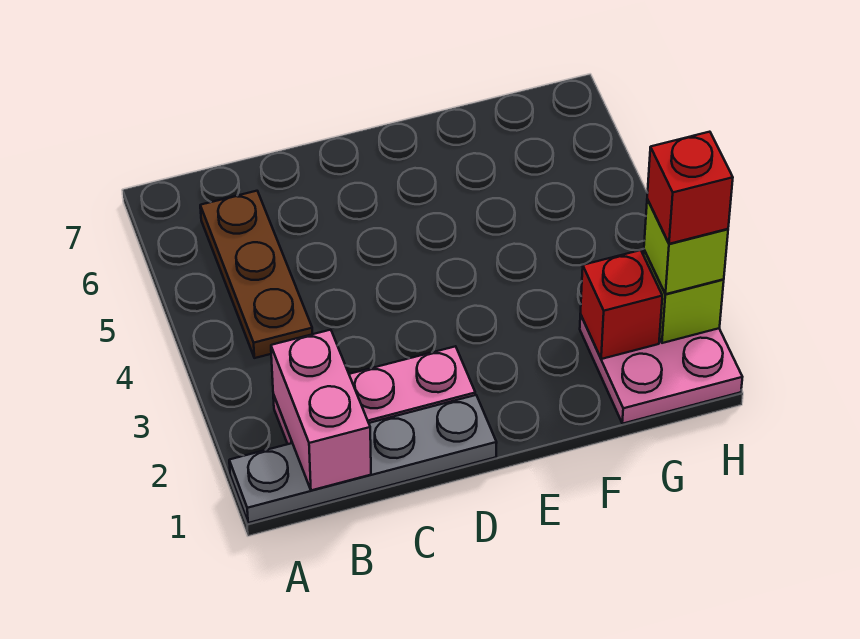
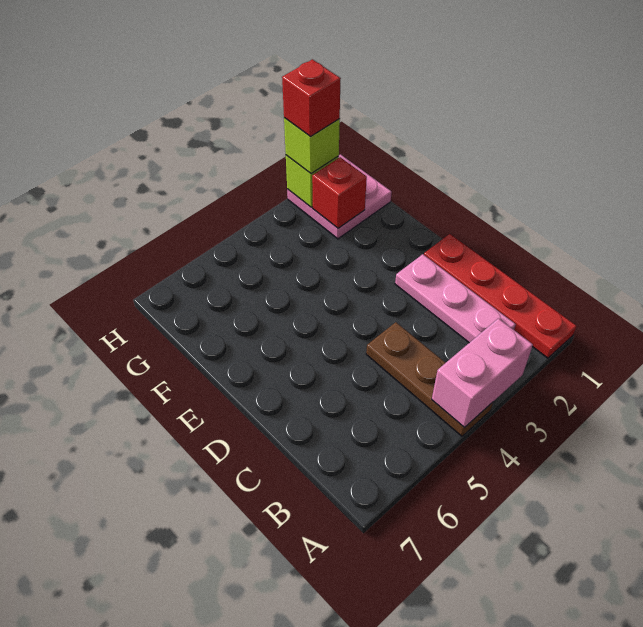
grey 1x4 plate [229,395,497,523] -> red 1x4 plate [424,234,577,358]
pink 1x2 brick [271,330,371,490] -> pink 1x2 brick moved to [432,318,533,428]
brown 1x3 plate [200,191,313,358] -> brown 1x3 plate turned to [366,322,493,436]

